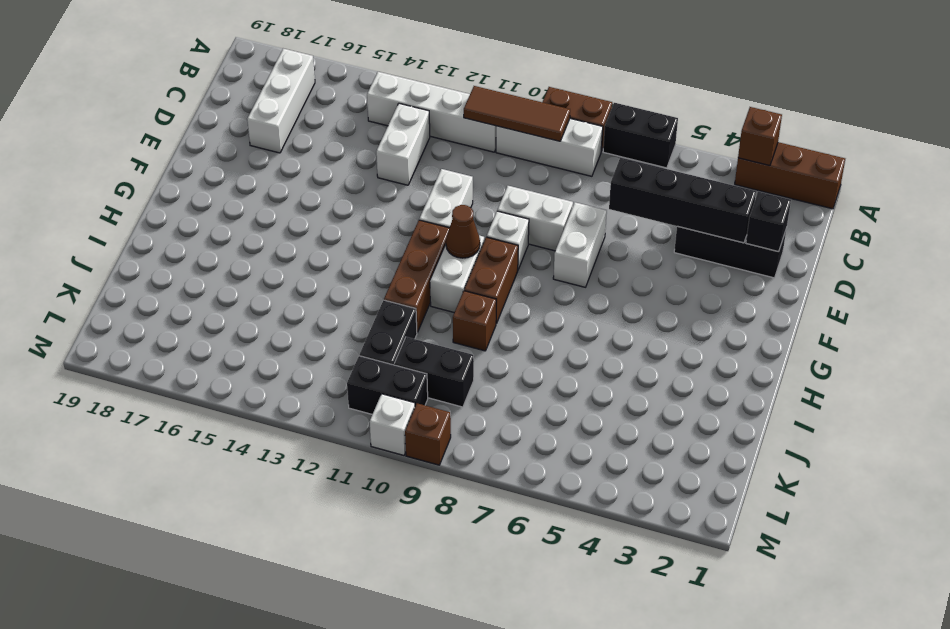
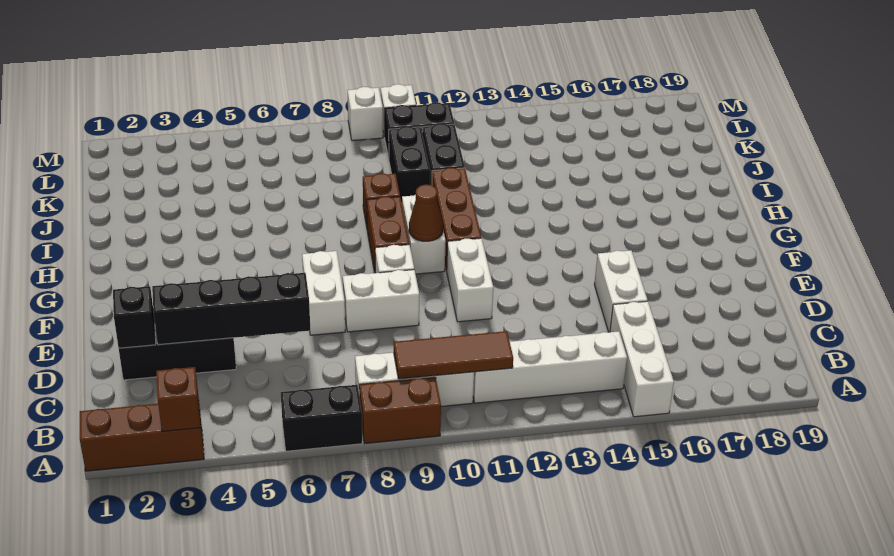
white 1x3 brick [247,49,315,153] -> white 1x3 brick moved to [610,301,674,417]
white 1x2 brick [376,103,430,185] -> white 1x2 brick moved to [594,251,648,332]
black 1x2 brick [394,337,474,407] -> black 1x2 brick turned to [389,126,430,203]
brown 1x1 brick [405,403,451,465] -> white 1x1 brick [347,87,383,141]

